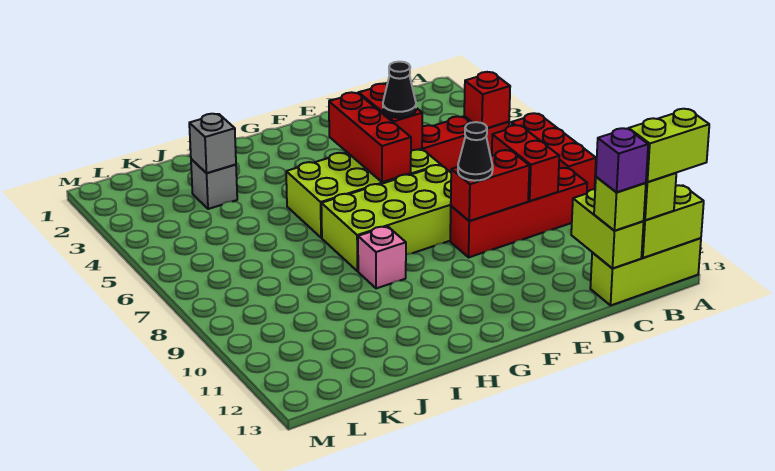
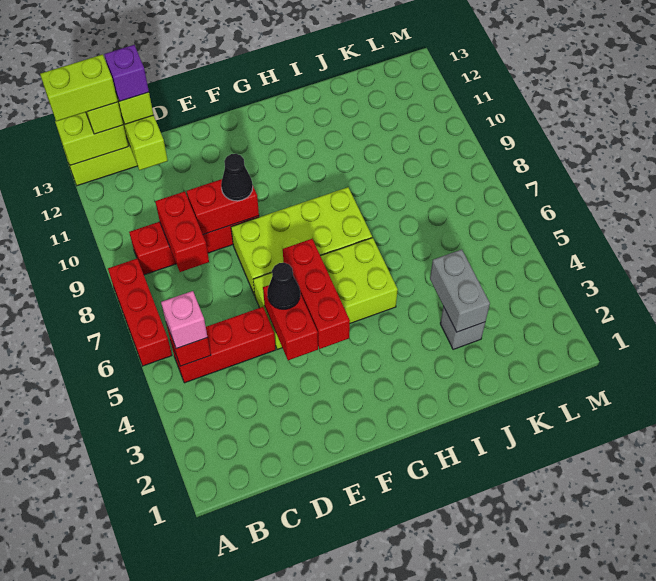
pink 1x1 brick [358,226,406,288] -> pink 1x1 brick moved to [161,291,208,349]
grey 1x1 brick [189,114,236,173] -> grey 1x2 brick [430,250,490,332]

